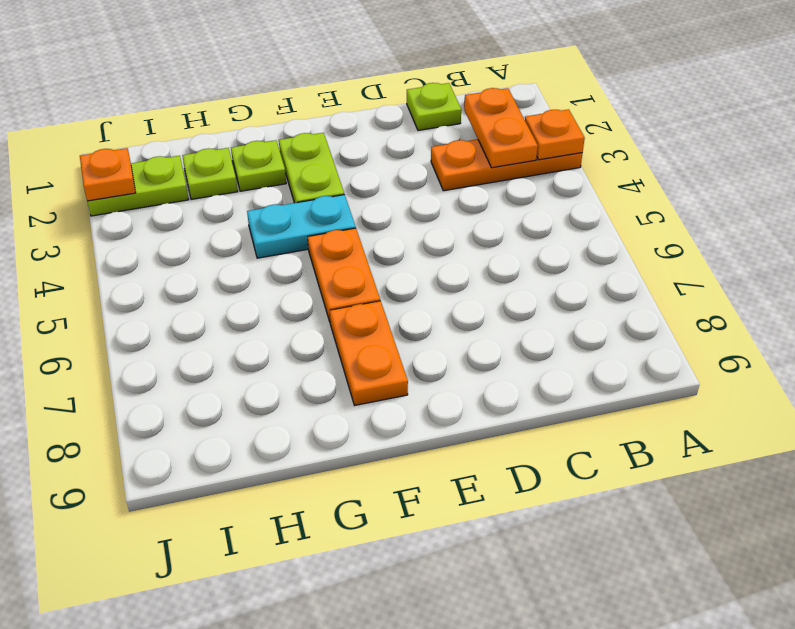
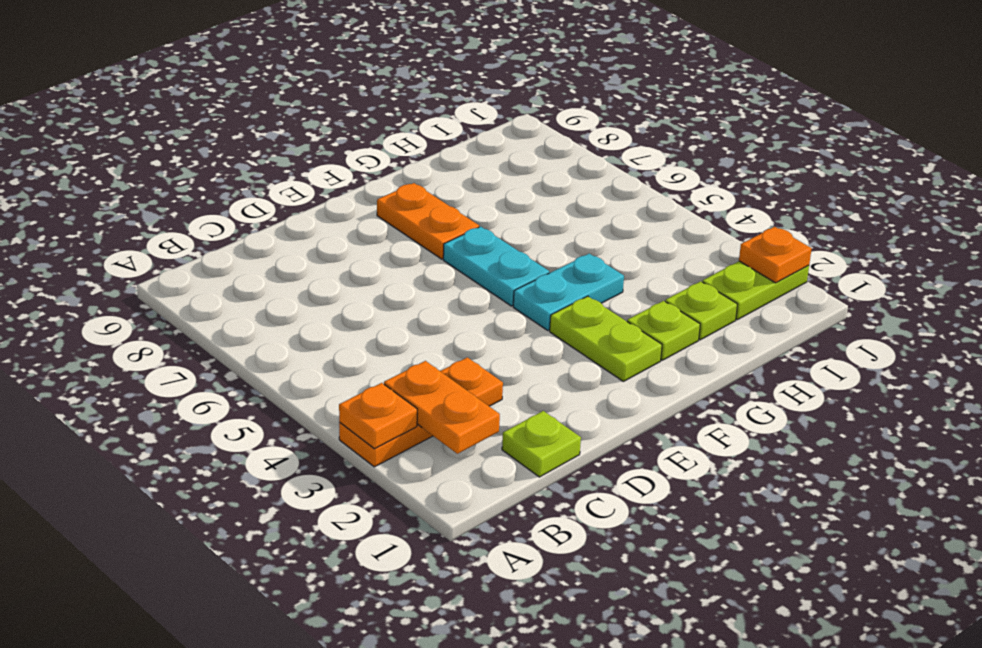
orange 1x2 plate [308,228,380,321] -> cyan 1x2 plate [443,227,549,306]

